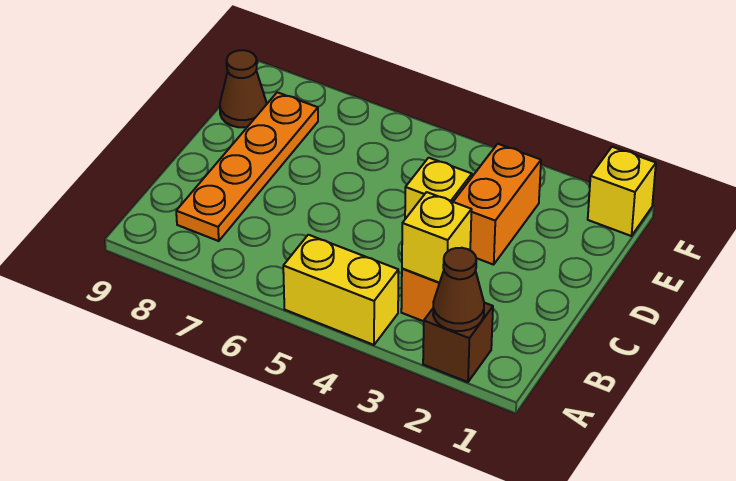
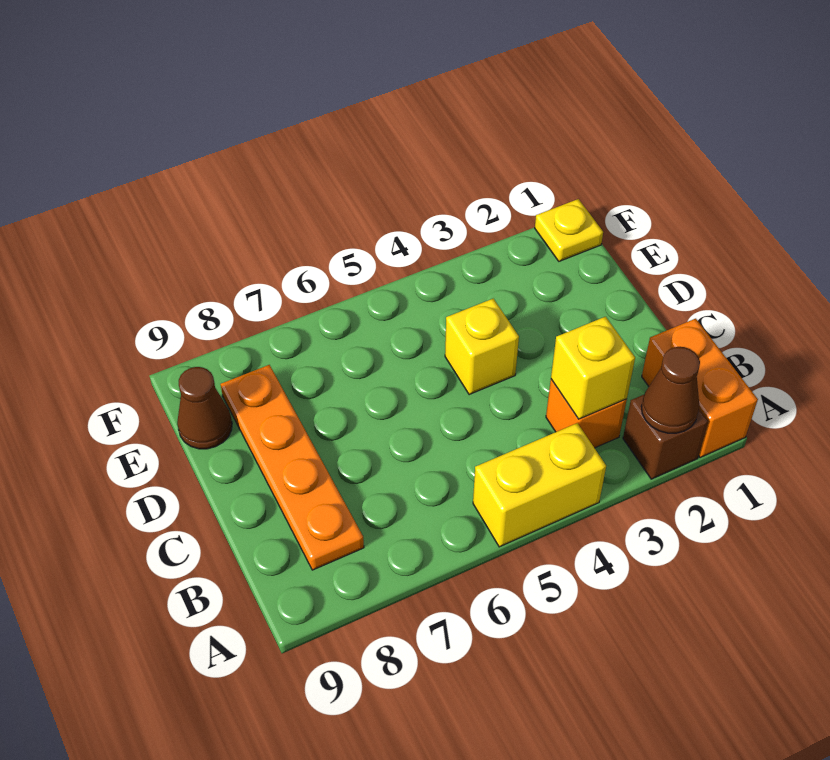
orange 1x2 brick [453,144,541,265] -> orange 1x2 brick moved to [642,319,758,458]
yellow 1x1 brick [588,147,656,236] -> yellow 1x1 plate [535,199,603,261]

